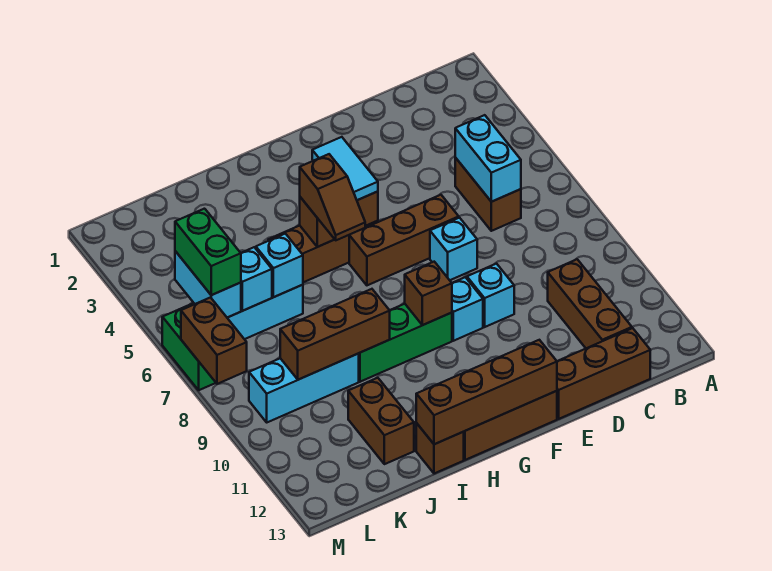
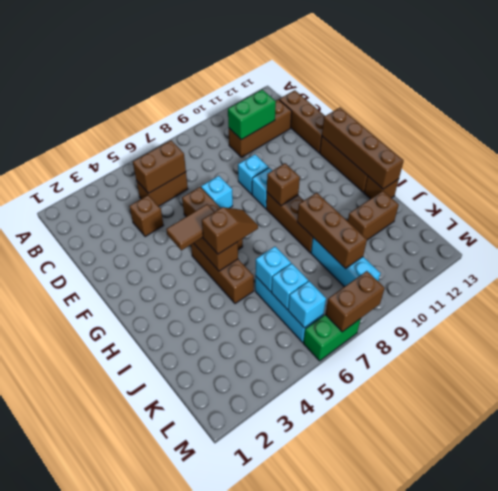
cyan 1x2 brick [455,115,521,202] -> brown 1x2 brick [133,141,186,193]
none -> brown 1x1 brick [129,195,164,237]
cyan 1x2 tile [312,137,378,200] -> brown 1x2 tile [166,204,214,251]
green 1x3 brick [358,304,452,382] -> brown 1x3 brick [266,193,313,253]
cyan 1x2 brick [175,251,241,318] -> cyan 1x1 brick [288,281,326,328]
green 1x2 brick [175,209,241,295] -> green 1x2 brick moved to [228,90,276,140]

